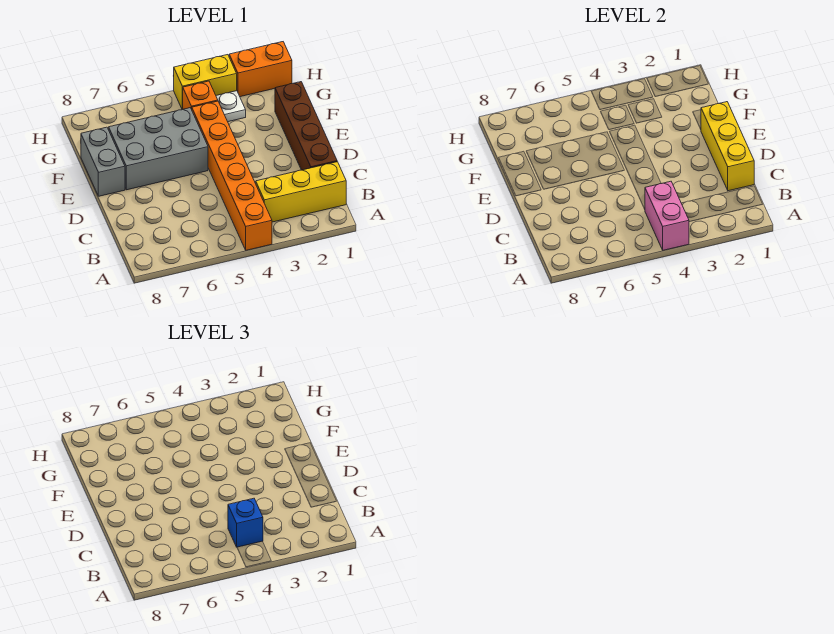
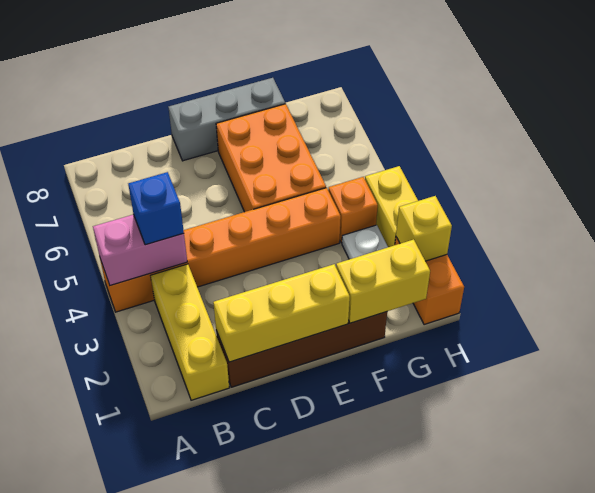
grey 2x3 brick [109,108,208,190] -> orange 2x3 brick [216,104,326,212]
grey 1x2 brick [81,127,125,196] -> grey 1x3 brick [168,78,285,161]
none -> yellow 1x2 brick [336,239,430,323]
none -> yellow 1x1 brick [396,196,452,261]

